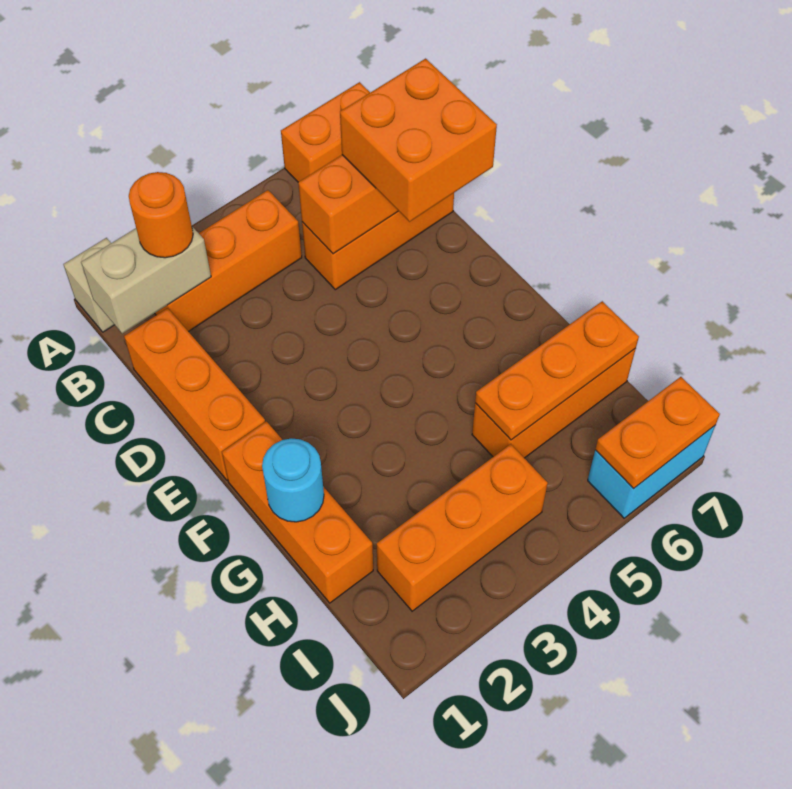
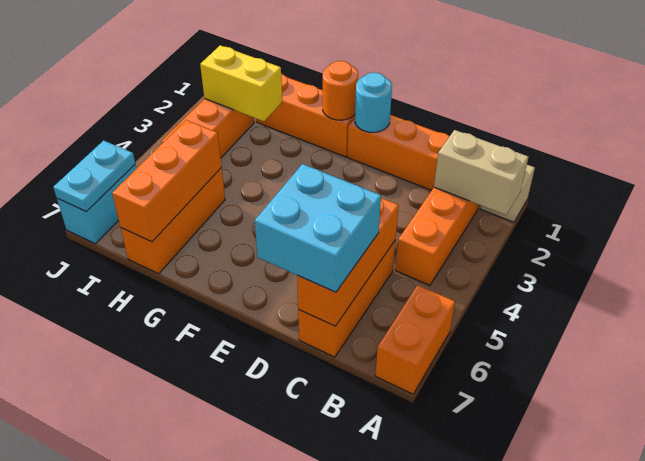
tan 1x2 brick [81,227,211,334] -> tan 1x2 brick turned to [434,130,528,215]
orange 1x1 round brick [129,172,193,258] -> orange 1x1 round brick moved to [323,61,358,120]
orange 2x2 brick [340,59,497,222] -> cyan 2x2 brick [255,164,381,292]
cyan 1x1 round brick [262,438,324,522] -> cyan 1x1 round brick moved to [355,72,392,132]
none -> yellow 1x2 brick [200,45,282,121]
orange 1x3 plate [475,301,639,440] -> orange 1x3 brick [112,120,221,242]
orange 1x2 plate [595,377,720,489] -> cyan 1x2 plate [53,140,135,212]

